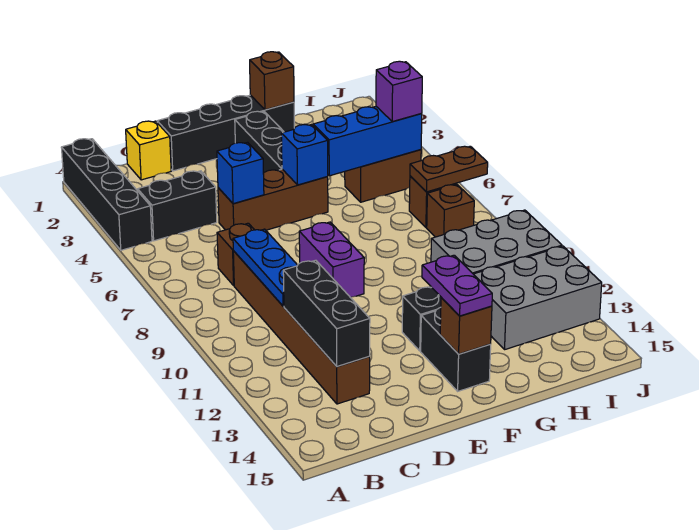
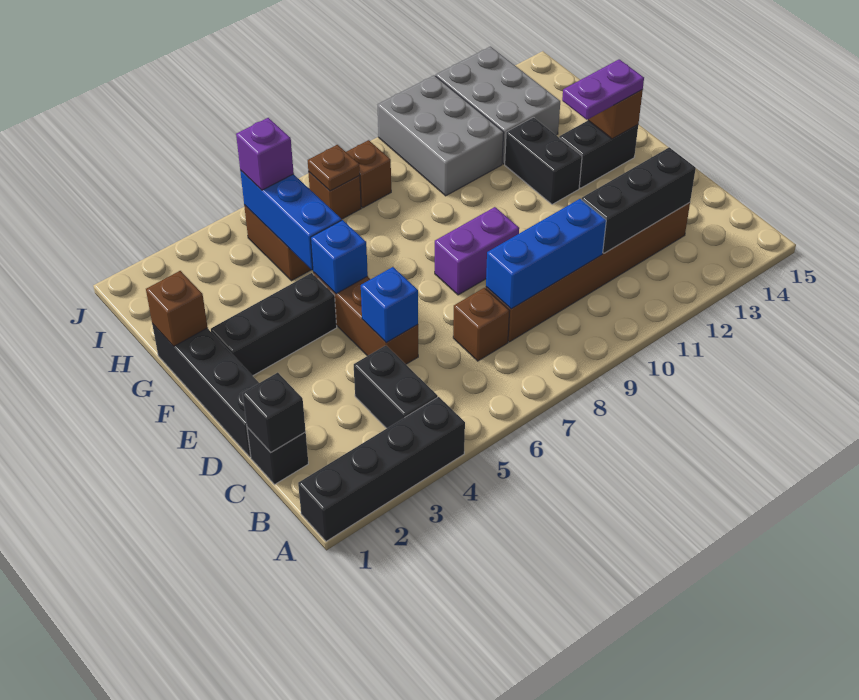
yellow 1x1 brick [126,121,171,180] -> black 1x1 brick [247,427,308,484]
none -> black 1x1 brick [242,373,306,452]
blue 1x3 plate [233,229,298,306] -> blue 1x3 brick [486,199,606,309]
brown 1x2 plate [410,146,488,192] -> brown 1x1 plate [308,145,360,191]

